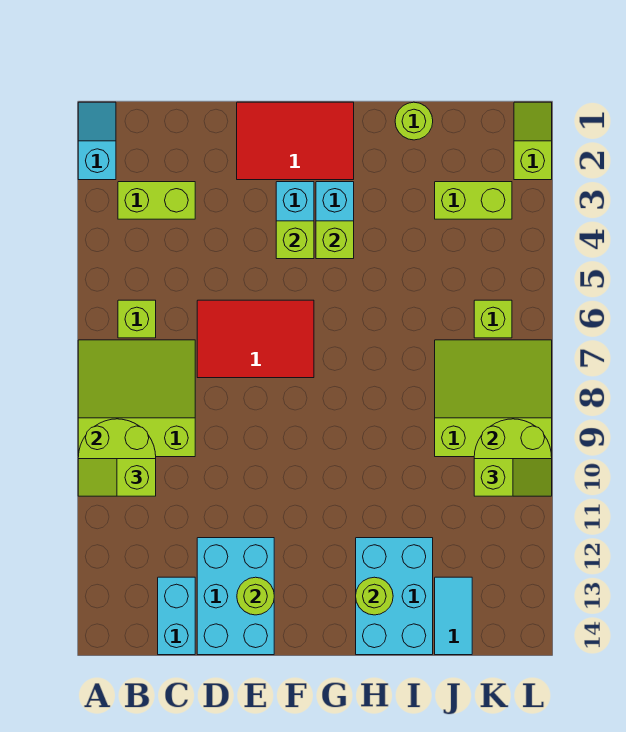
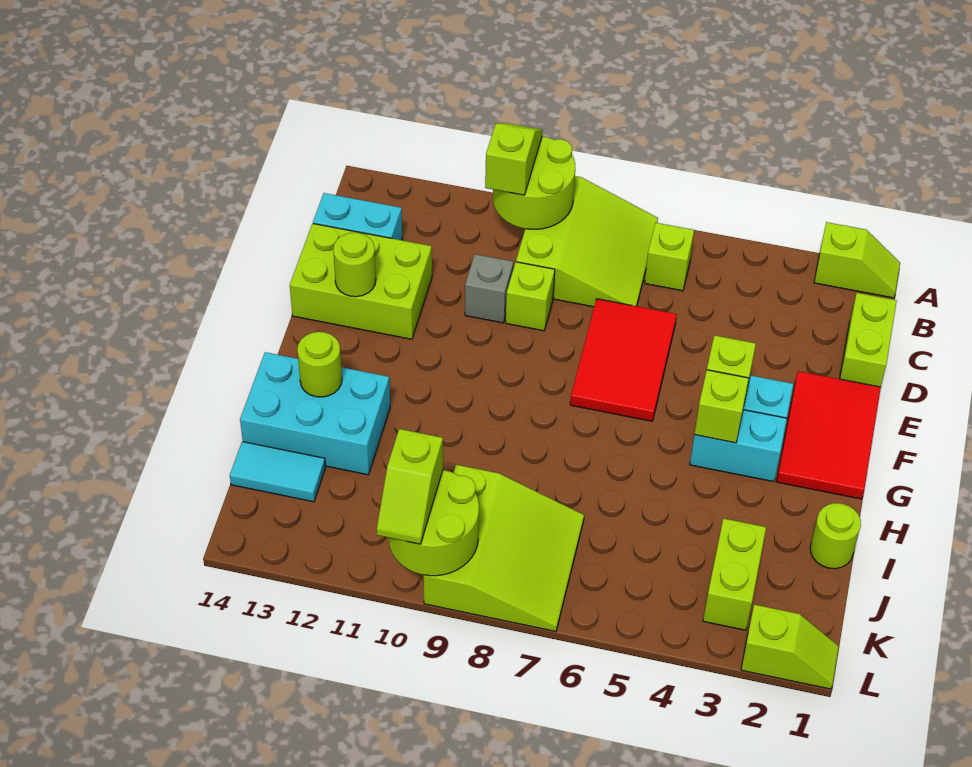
cyan 1x2 slope [78,102,116,180] -> lime 1x2 slope [814,222,900,298]
lime 1x2 brick [118,182,195,219] -> lime 1x2 brick moved to [840,293,897,387]
none -> grey 1x1 brick [465,254,514,323]
cyan 2x3 brick [197,538,274,655] -> lime 2x3 brick [290,224,432,339]
lime 1x1 brick [474,300,512,338] -> lime 1x1 brick moved to [506,262,555,331]

